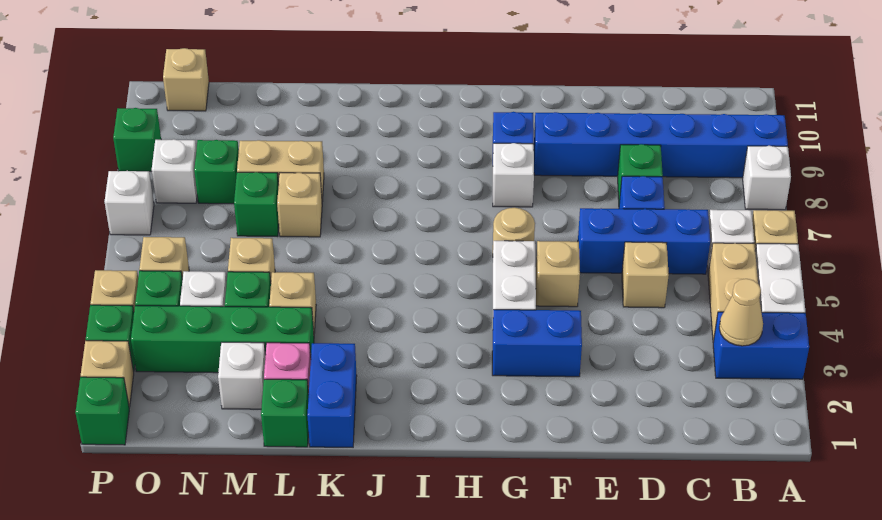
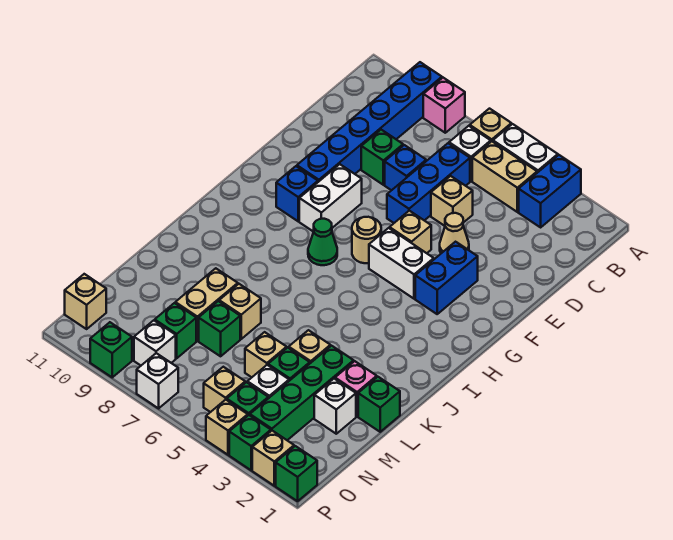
white 1x1 brick [743,146,791,210] -> pink 1x1 brick [423,78,465,133]
tan 1x1 cone [719,279,763,346] -> tan 1x1 cone moved to [440,213,469,253]
white 1x1 brick [493,143,534,207] -> white 1x2 brick [299,164,362,232]
none -> green 1x1 cone [308,219,337,265]
blue 1x2 brick [307,343,357,447] -> none

